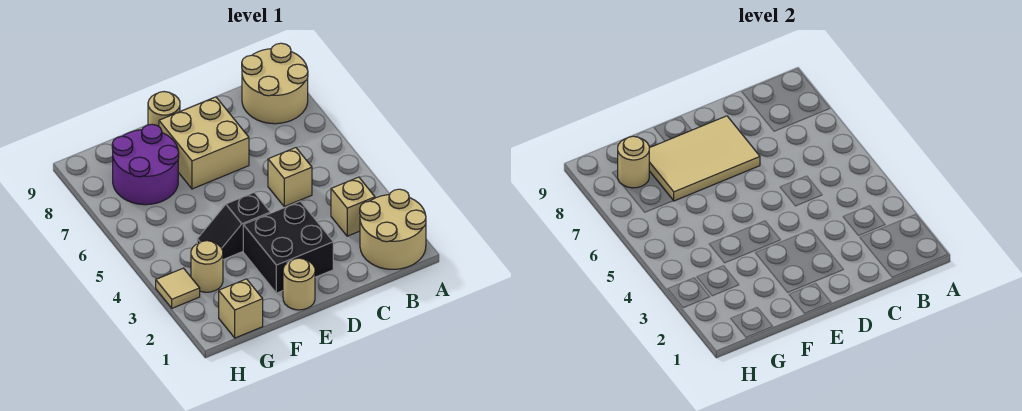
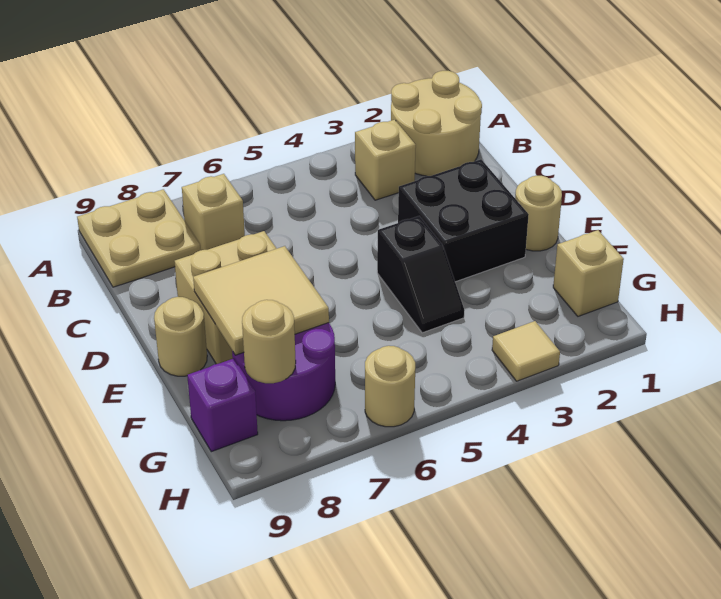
tan 2x2 round brick [242,43,308,124] -> tan 2x2 plate [77,189,200,287]
tan 1x1 brick [268,148,312,206] -> tan 1x1 brick moved to [182,174,245,250]
tan 2x3 tile [649,116,760,201] -> tan 2x2 tile [193,246,329,355]
tan 1x1 round brick [191,241,223,292] -> tan 1x1 round brick moved to [365,346,415,427]
none -> purple 1x1 brick [187,358,258,452]

